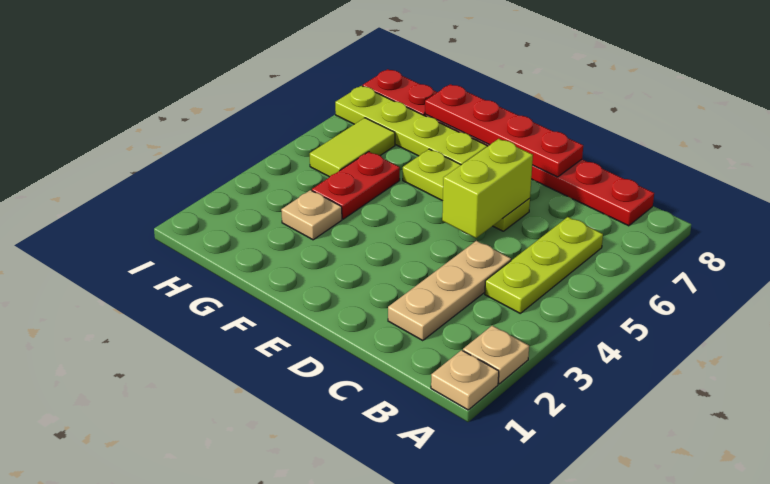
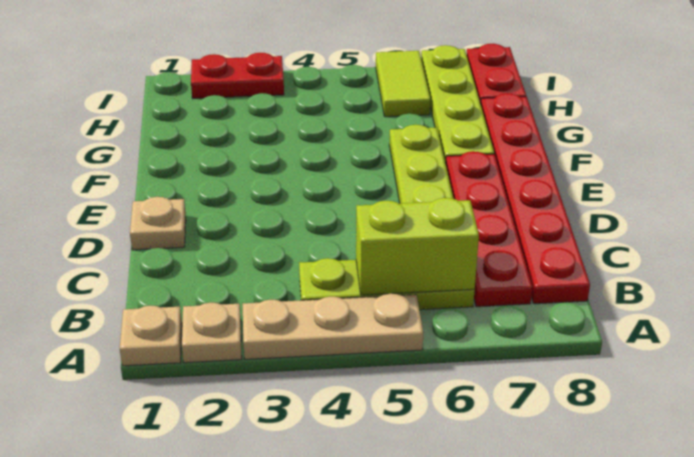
tan 1x3 plate [388,241,511,341] -> tan 1x3 plate moved to [243,294,423,359]
lime 1x2 brick [442,139,533,238] -> lime 1x2 brick moved to [356,198,479,295]
red 1x4 plate [425,84,583,177] -> red 1x4 plate moved to [446,151,532,307]
tan 1x1 plate [281,190,342,240] -> tan 1x1 plate moved to [130,197,186,250]
red 1x2 plate [312,152,400,219] -> red 1x2 plate moved to [191,53,284,98]
lime 1x2 tile [310,118,395,177] -> lime 1x2 tile turned to [376,51,431,117]

